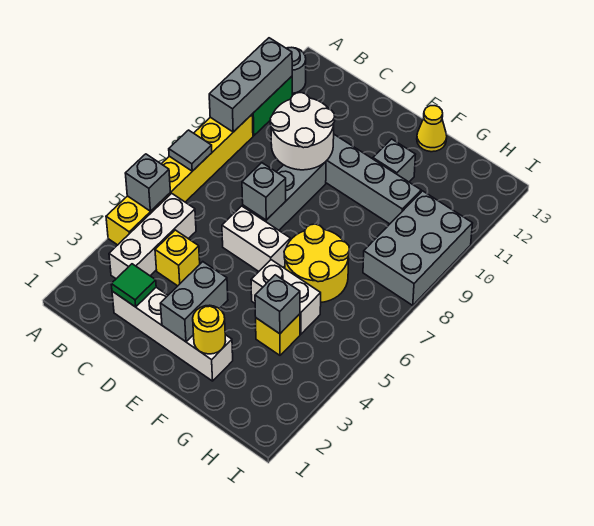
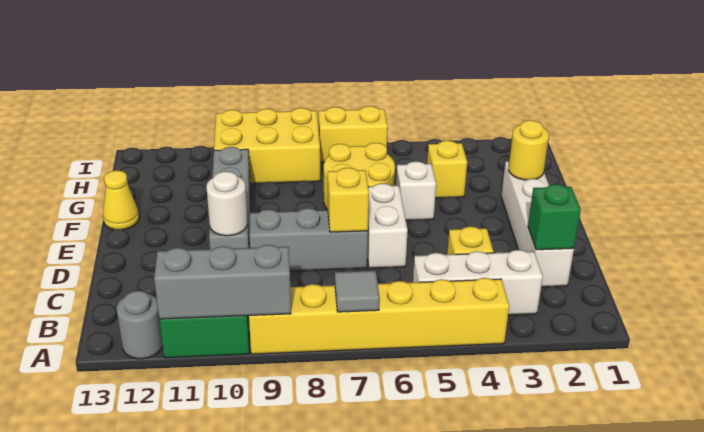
grey 1x1 brick [125,154,170,211] -> none
green 1x1 tile [111,264,156,307] -> green 1x1 brick [528,184,581,250]
white 2x2 round brick [270,93,335,170] -> white 1x1 round brick [206,171,248,236]
grey 1x1 brick [242,163,286,220] -> yellow 1x1 brick [328,168,369,232]
grey 1x2 brick [160,262,228,342] -> none
white 1x2 brick [251,260,321,334] -> white 1x1 brick [396,161,436,220]
grey 1x1 brick [373,139,416,182] -> none
grey 1x1 brick [255,275,300,334] -> none
grey 2x3 brick [363,191,473,305] -> yellow 2x3 brick [214,108,320,184]
none -> yellow 1x2 brick [319,106,388,162]

